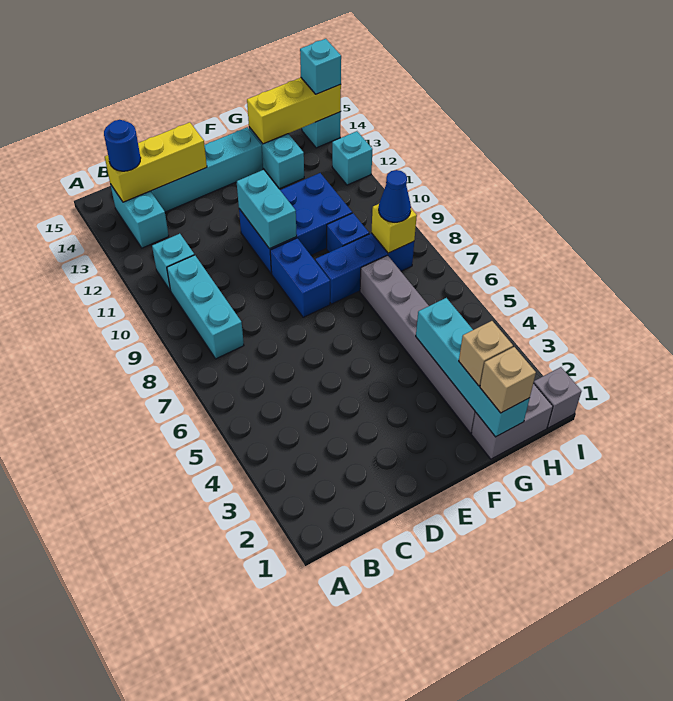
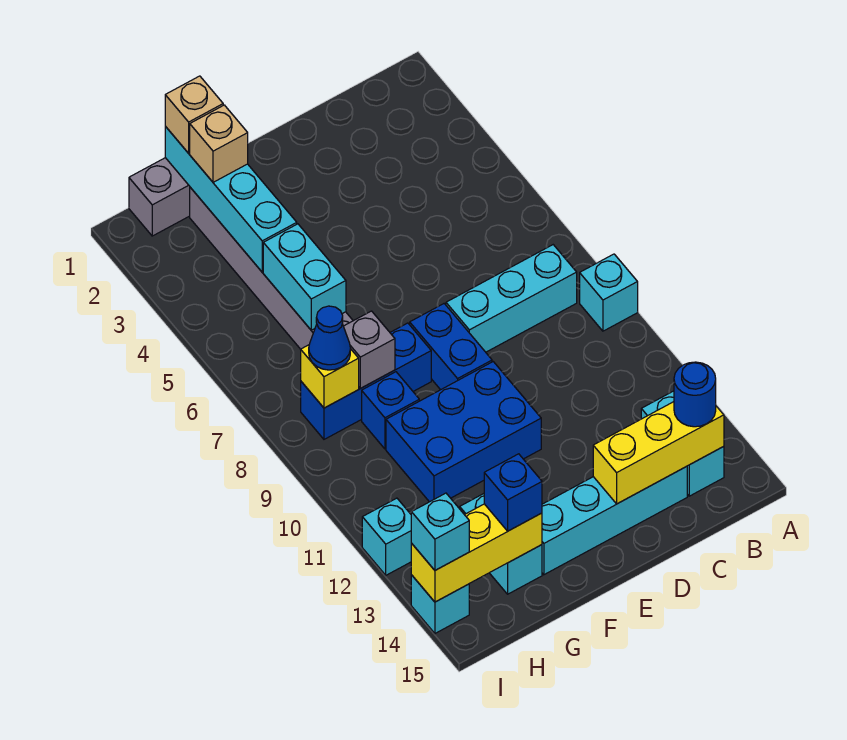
cyan 1x3 brick [167,255,244,359] -> cyan 1x3 brick turned to [446,245,577,352]
cyan 1x1 brick [152,234,194,291] -> cyan 1x1 brick moved to [580,254,638,331]
cyan 1x2 brick [237,170,297,249] -> cyan 1x2 brick moved to [263,224,346,330]
none -> blue 1x1 brick [484,454,542,531]
grey 1x1 brick [534,367,582,428] -> grey 1x1 brick moved to [344,311,395,388]

